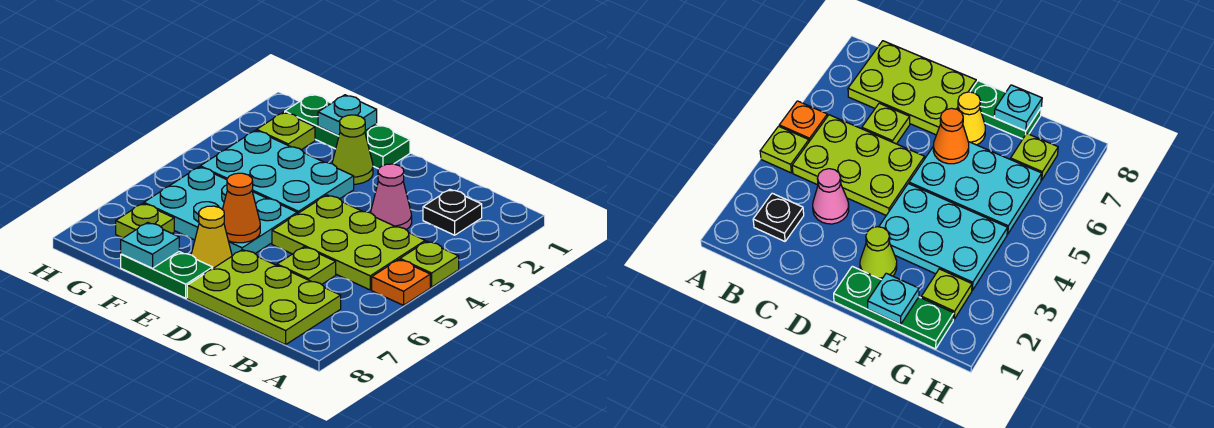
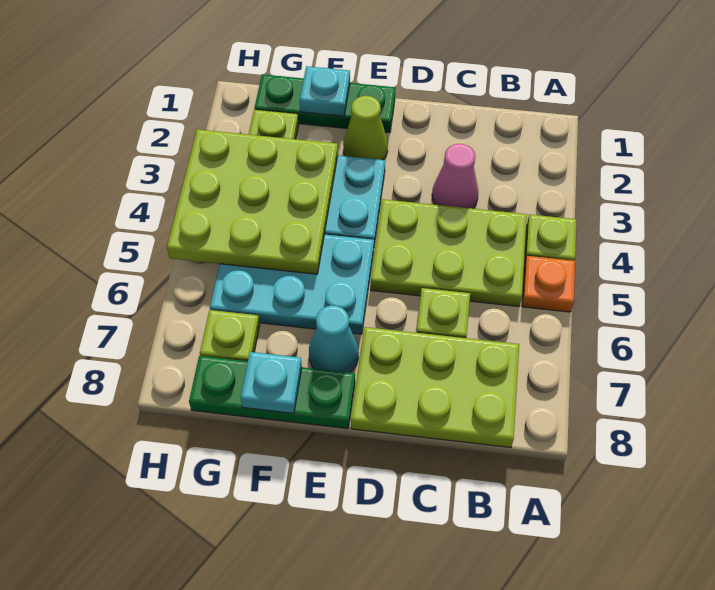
black 1x1 plate [423,189,482,235] -> none
orange 1x1 cone [222,173,260,243] -> none
yellow 1x1 cone [191,206,232,268] -> cyan 1x1 cone [309,305,359,373]
green 1x2 plate [121,252,213,298] -> green 1x3 plate [189,356,355,429]
none -> lime 3x3 plate [167,129,338,274]

